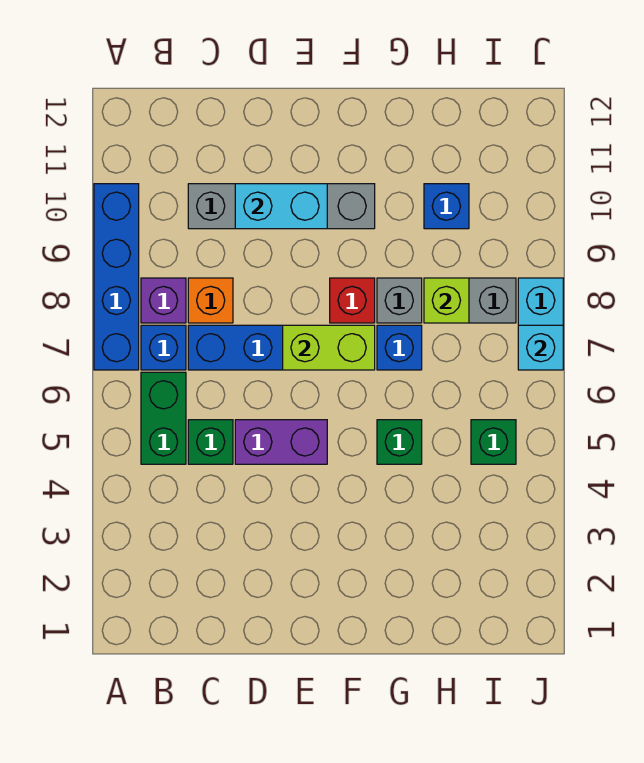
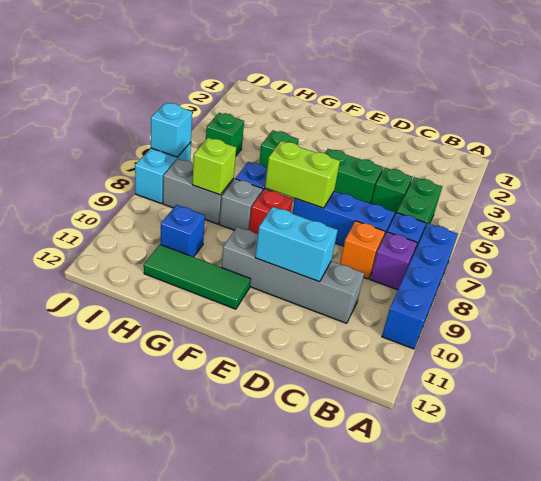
purple 1x2 brick [235,420,327,464] -> green 1x2 brick [325,149,383,204]
none -> green 1x3 tile [144,244,251,309]

